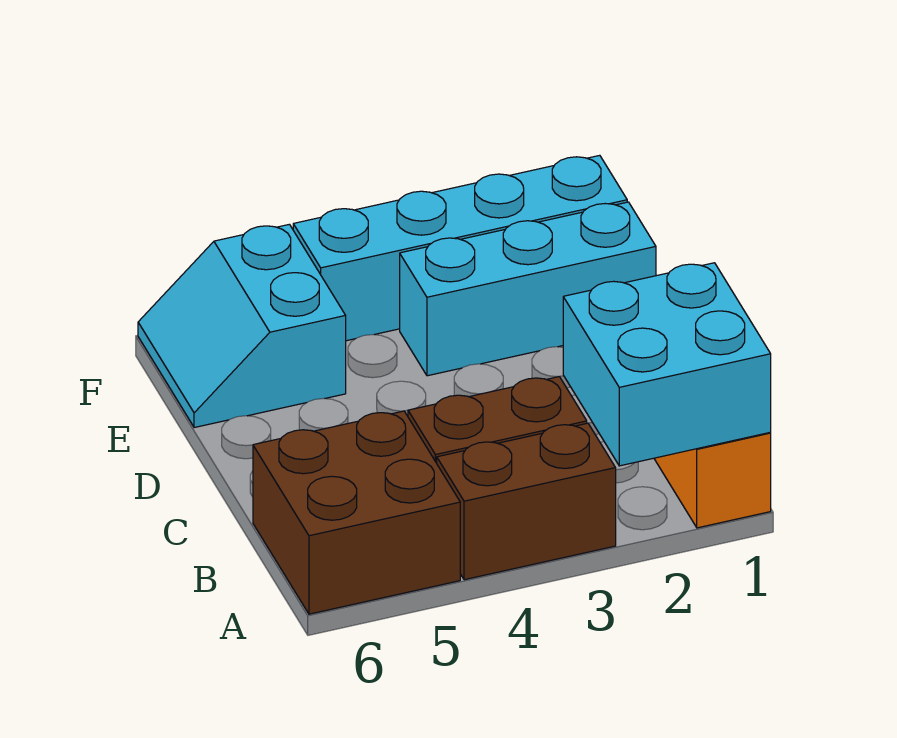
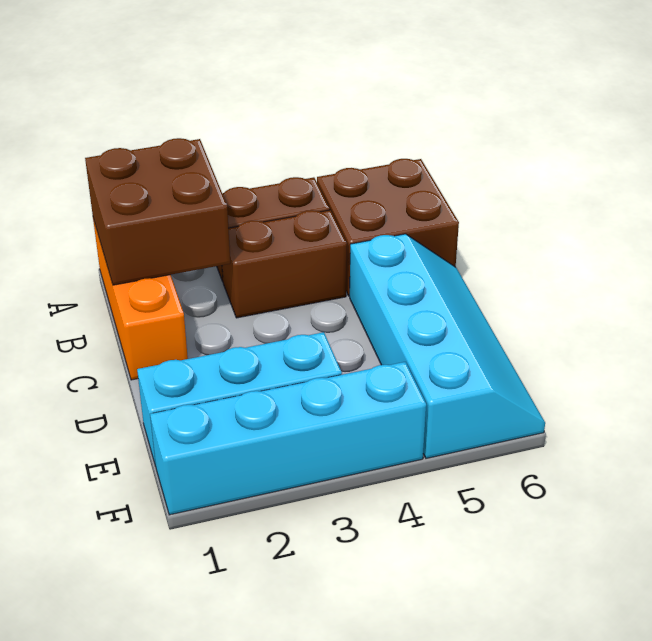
cyan 2x2 brick [563,263,771,466] -> brown 2x2 brick [85,138,230,285]
cyan 2x2 slope [138,224,346,428] -> cyan 2x4 slope [350,234,545,458]

